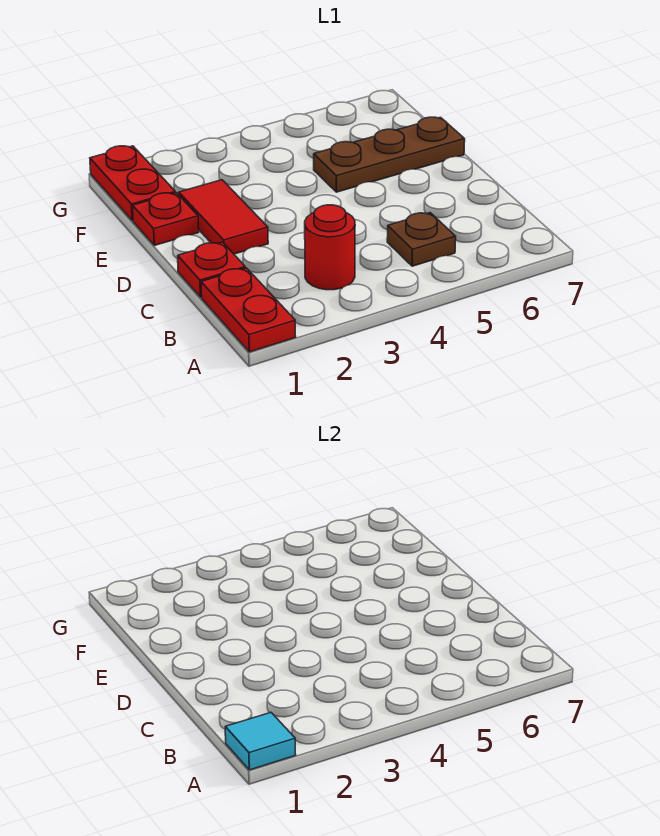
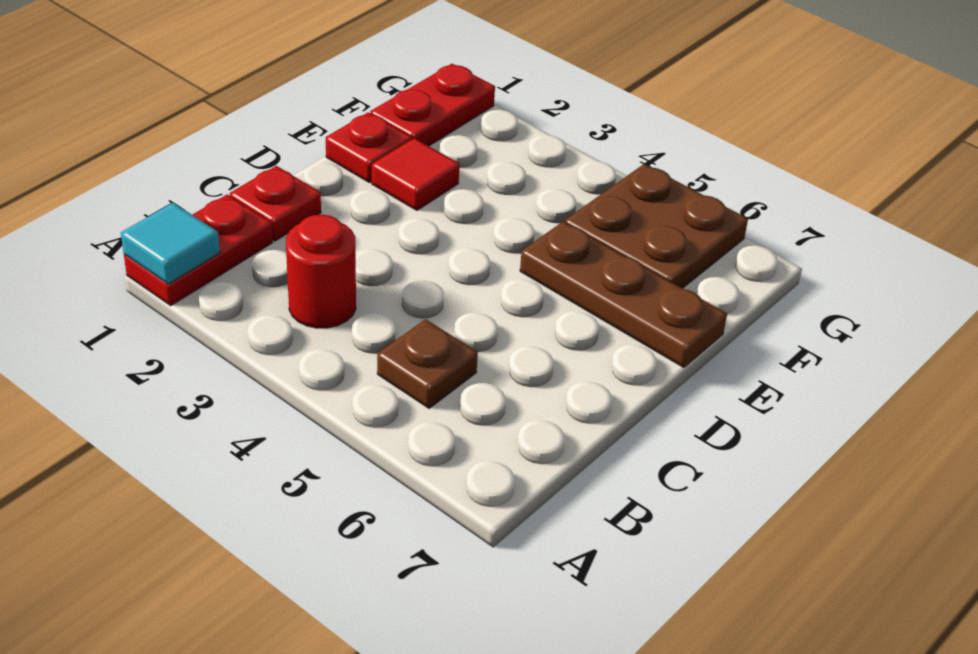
red 1x2 tile [179,180,268,254] -> red 1x1 tile [372,138,460,210]
none -> brown 2x2 plate [565,164,748,288]

